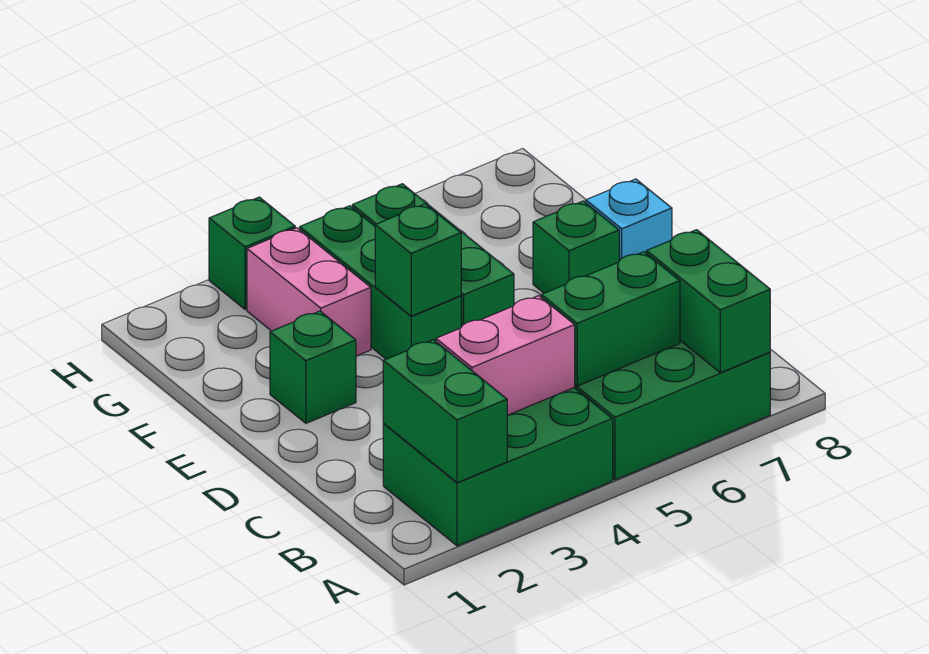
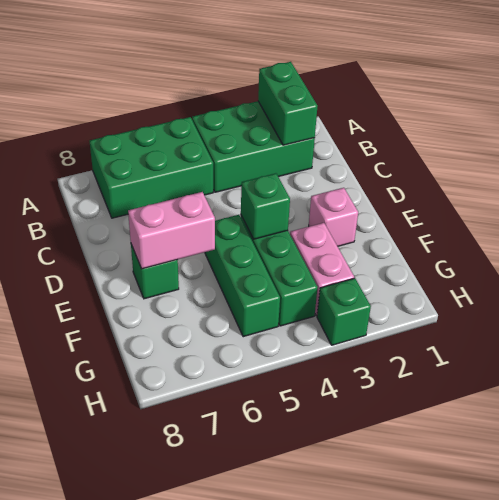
green 1x2 brick [647,230,770,373] -> none
pink 1x2 brick [436,296,575,415] -> pink 1x2 brick moved to [128,192,215,269]
green 1x2 brick [541,252,680,386] -> none
green 1x1 brick [270,311,356,423] -> pink 1x1 brick [309,188,358,246]
cyan 1x1 brick [586,179,672,261] -> none

